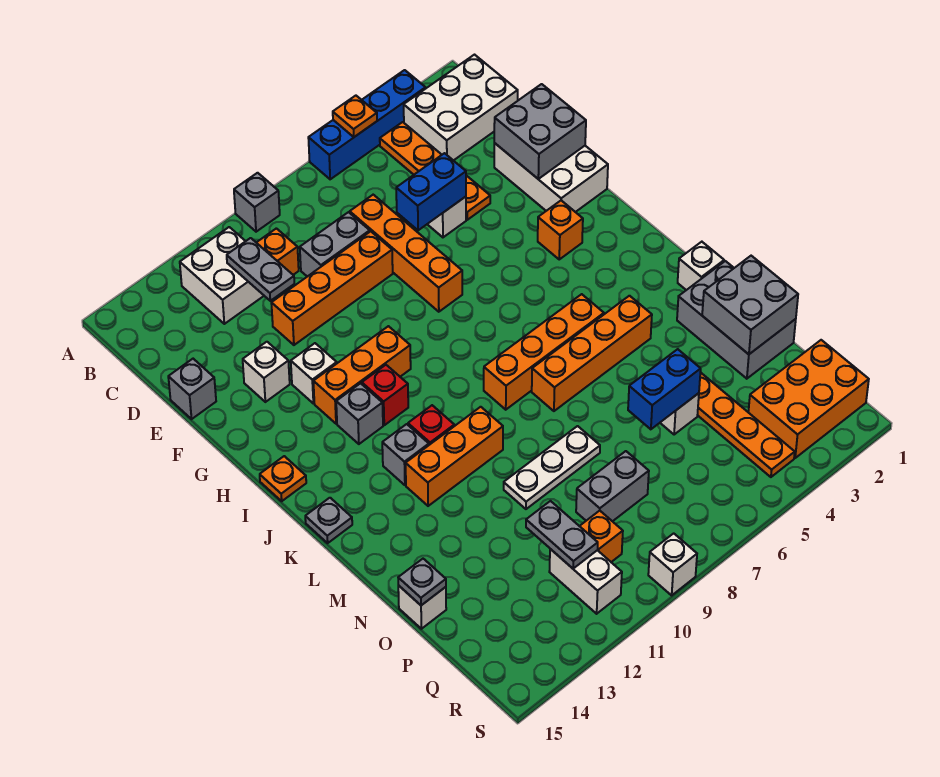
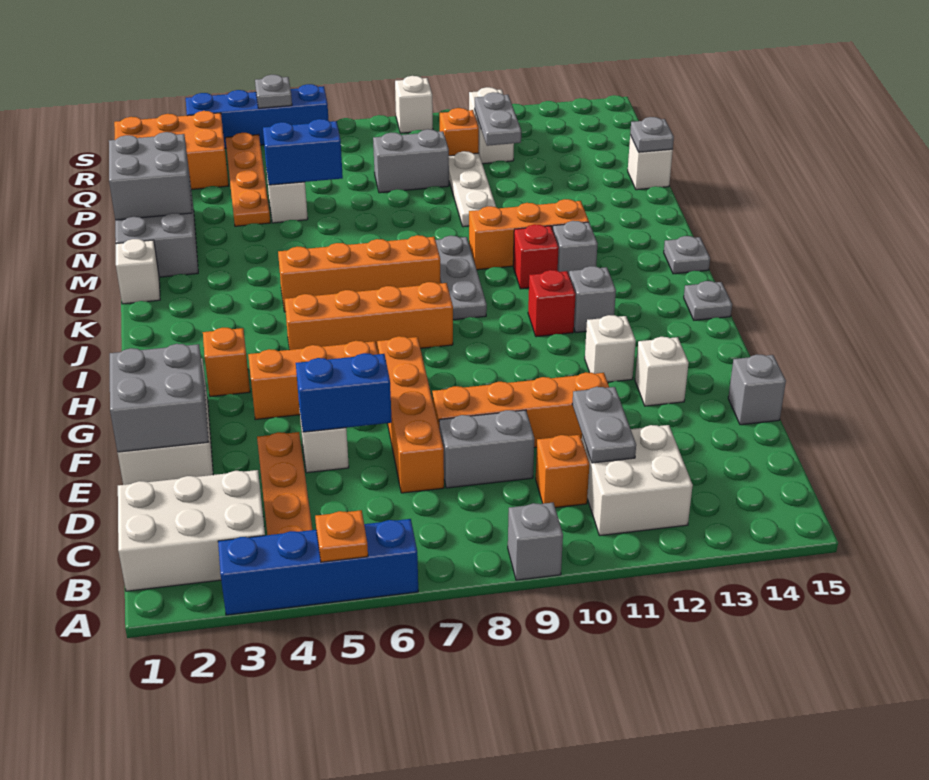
orange 1x3 brick [313,326,411,424] -> orange 1x3 brick moved to [248,341,378,420]
orange 1x1 plate [260,456,306,501] -> grey 1x1 plate [684,281,732,320]
none -> grey 1x3 plate [436,236,487,320]
orange 1x4 brick [532,296,652,411] -> orange 1x4 brick moved to [285,282,453,352]
white 1x3 plate [504,426,600,509] -> white 1x3 plate turned to [449,151,496,227]
none -> blue 1x4 brick [186,84,329,148]
none -> grey 1x1 plate [255,75,292,108]

